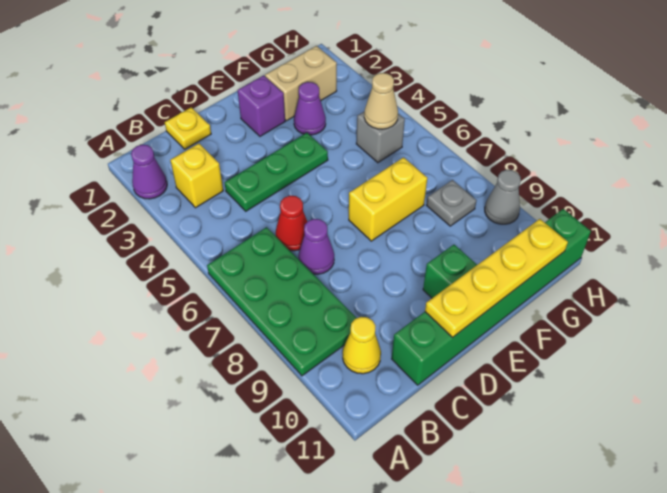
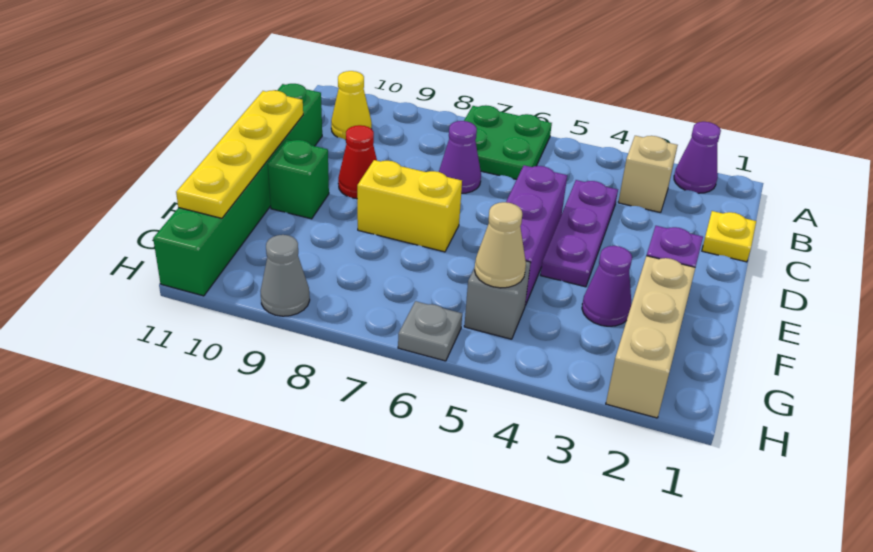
green 2x4 plate [207,227,356,376] -> green 2x2 plate [464,105,552,179]
yellow 1x1 brick [170,144,223,208] -> tan 1x1 brick [618,136,678,213]
green 1x3 plate [225,133,328,211] -> purple 1x3 plate [541,180,618,287]
red 1x1 cone [276,196,307,251] -> red 1x1 cone moved to [338,125,377,199]
none -> purple 1x3 brick [506,165,567,306]
yellow 1x2 brick [349,157,427,241] -> yellow 1x2 brick turned to [357,160,462,252]
tan 1x2 brick [265,46,337,121] -> tan 1x3 brick [606,256,695,418]
grey 1x1 plate [426,180,477,226] -> grey 1x1 plate moved to [398,301,462,361]

